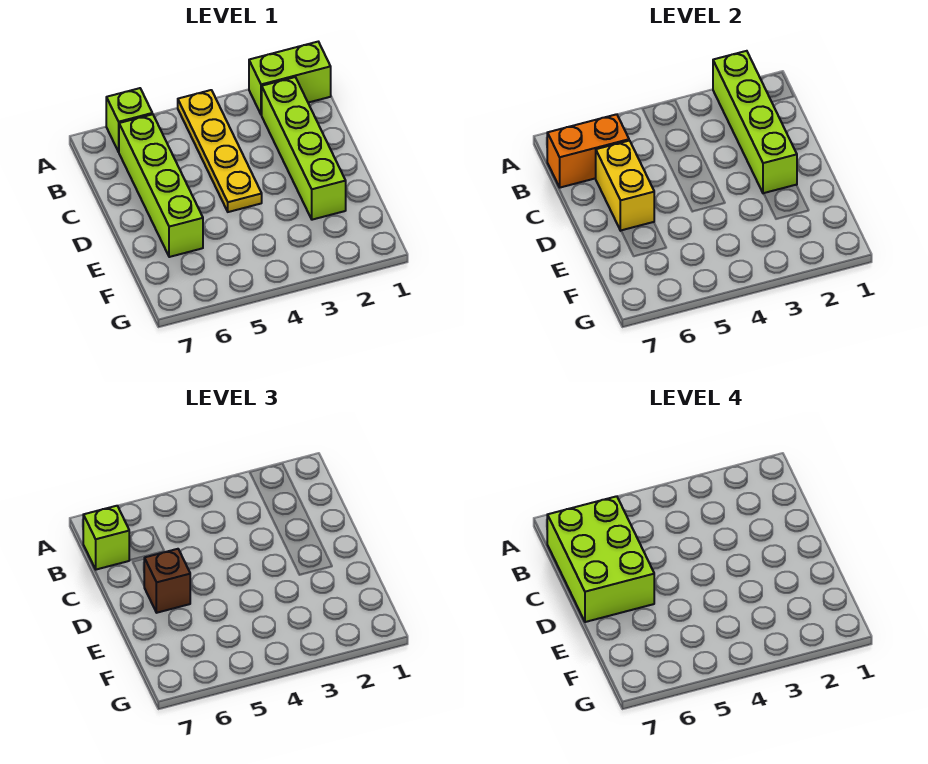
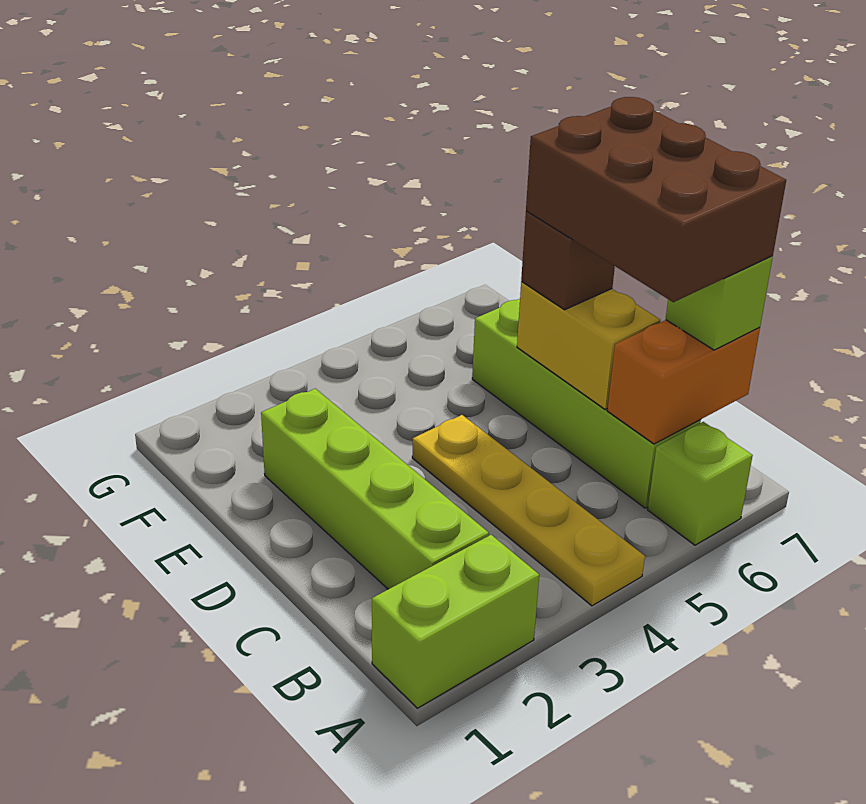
lime 1x4 brick [713,51,797,193] -> none
lime 2x3 brick [547,496,654,622] -> brown 2x3 brick [526,97,786,302]

